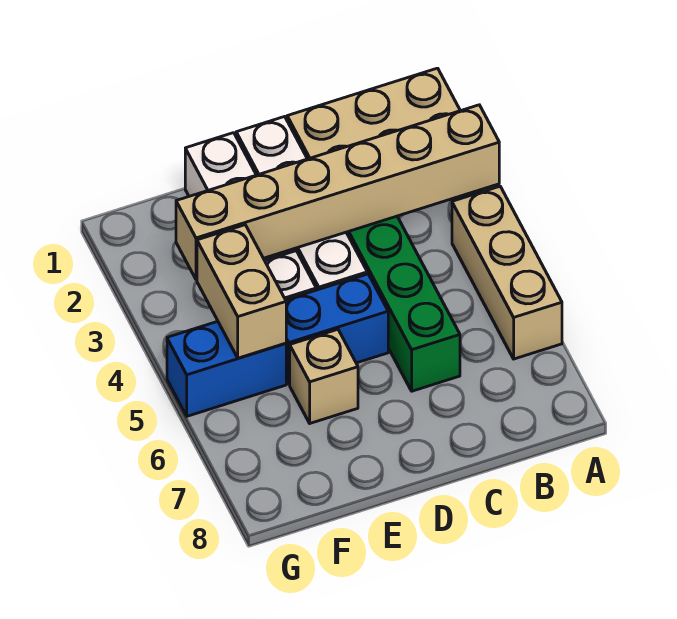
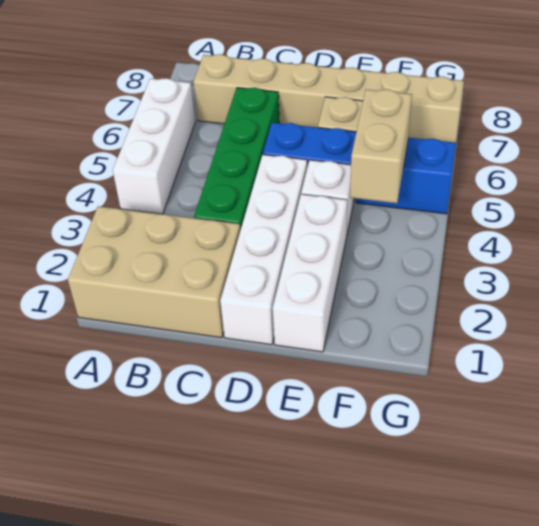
tan 1x6 brick [176,105,499,280] -> tan 1x6 brick moved to [194,54,464,143]
tan 1x3 brick [452,186,562,359] -> white 1x3 brick [113,78,195,214]

